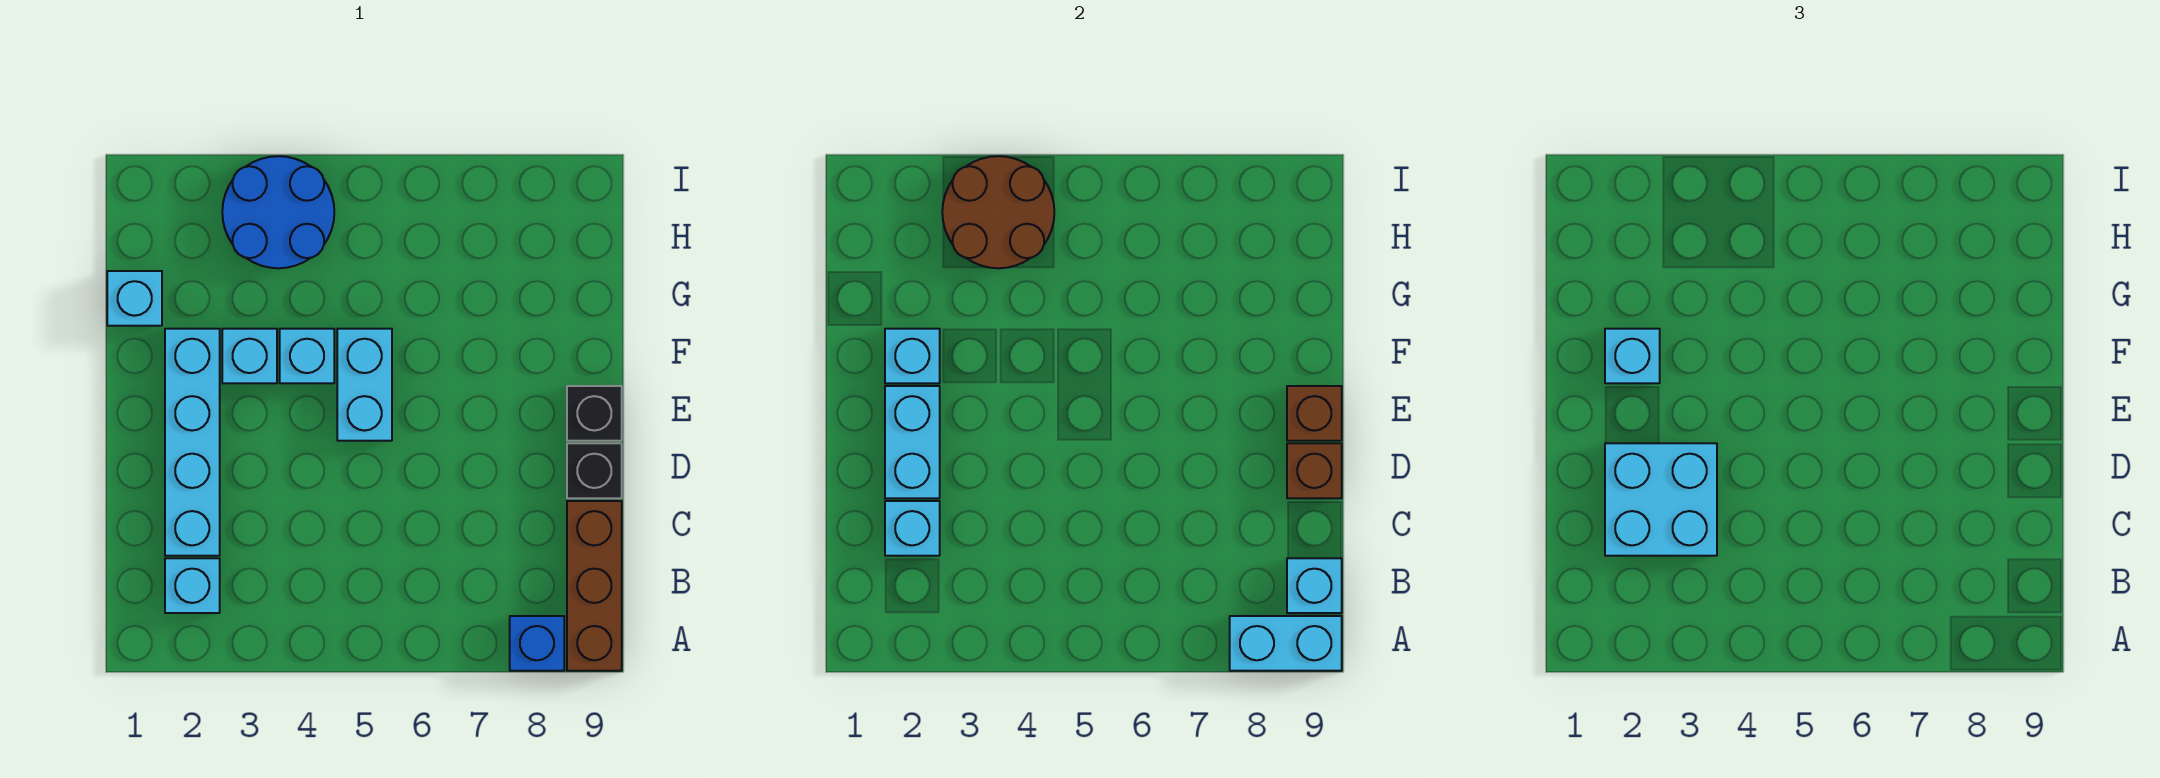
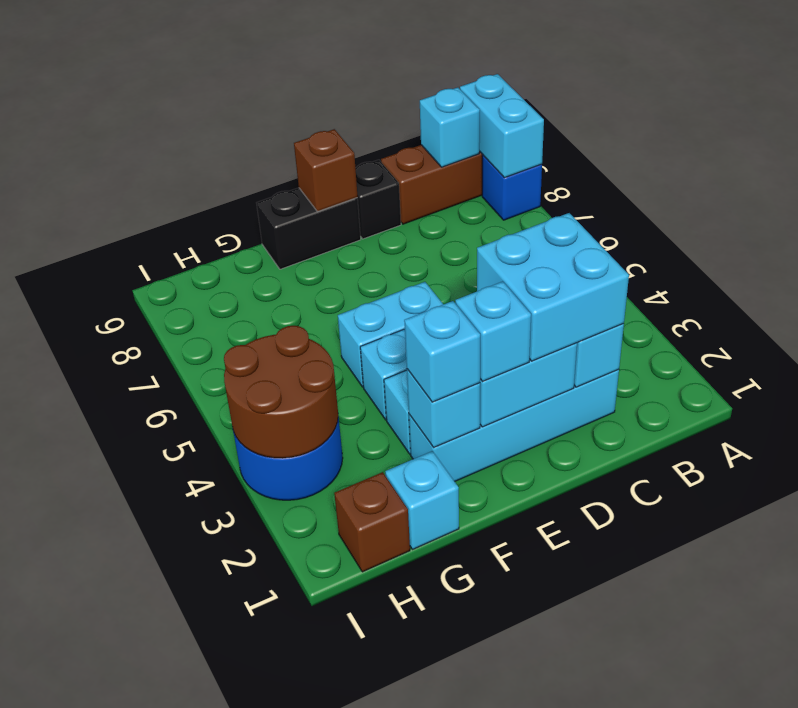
cyan 1x1 brick [165,558,220,613] -> cyan 1x1 brick moved to [455,281,531,382]
brown 1x1 brick [1287,443,1342,498] -> brown 1x1 brick moved to [334,472,410,572]
black 1x1 brick [567,386,622,441] -> black 1x2 brick [257,188,361,269]

